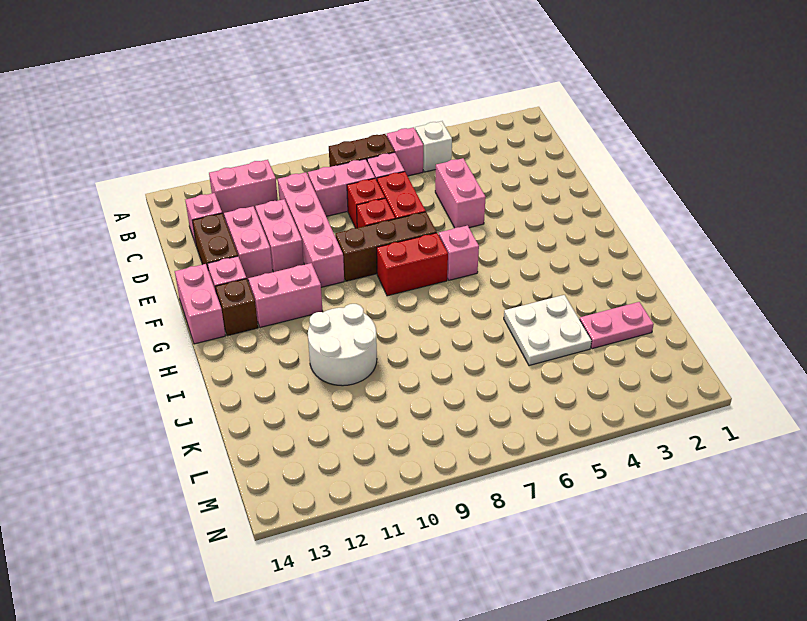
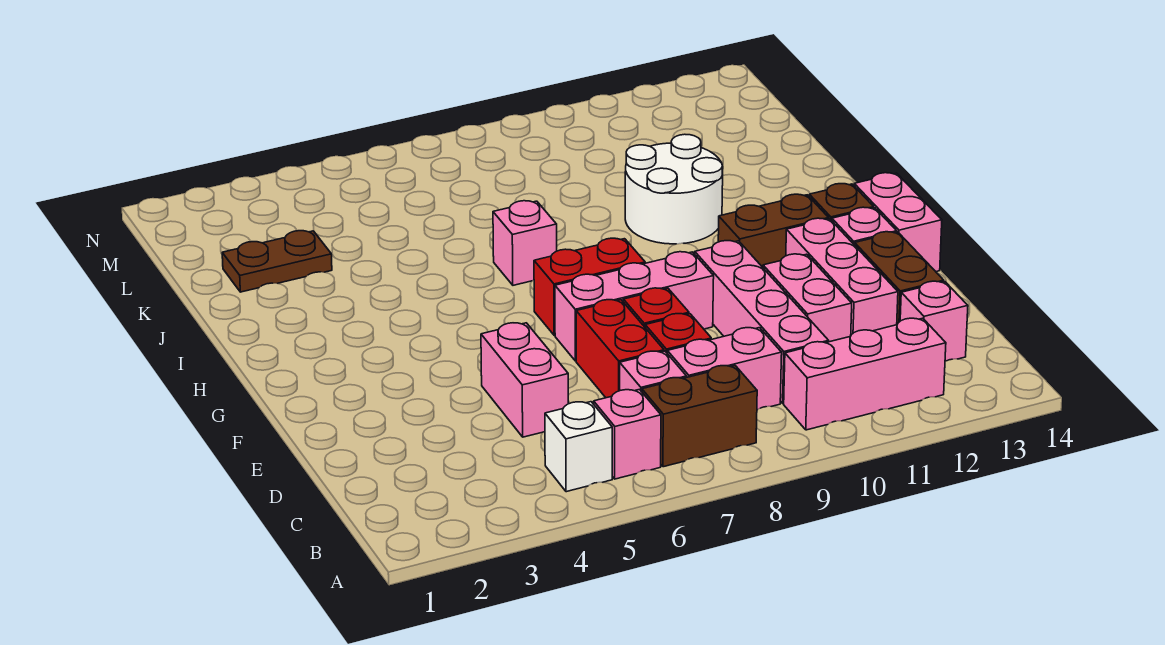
pink 1x2 brick [209,160,278,218] -> pink 1x3 brick [784,318,946,430]
pink 1x2 brick [224,206,273,281] -> pink 1x3 brick [786,218,898,335]
brown 1x3 brick [335,212,437,281] -> pink 1x3 brick [555,252,714,361]
pink 1x1 brick [439,225,479,280] -> pink 1x1 brick moved to [493,201,557,285]
pink 1x2 brick [248,263,323,327] -> brown 1x2 brick [718,194,829,267]
white 2x2 plate [504,295,592,366] -> none
pink 1x2 plate [579,302,654,349] -> brown 1x2 plate [222,231,332,292]

